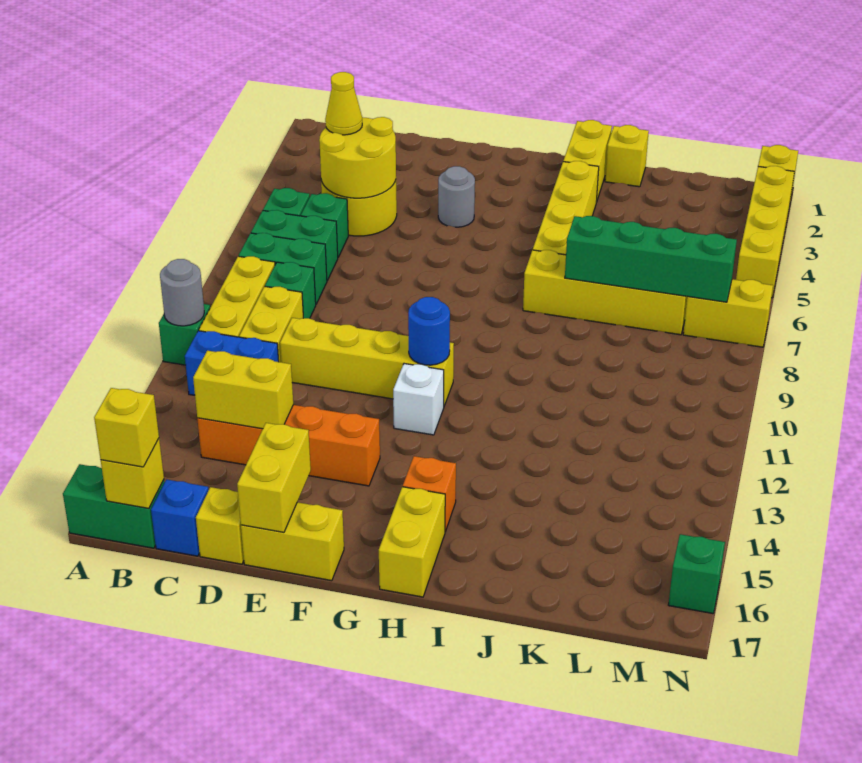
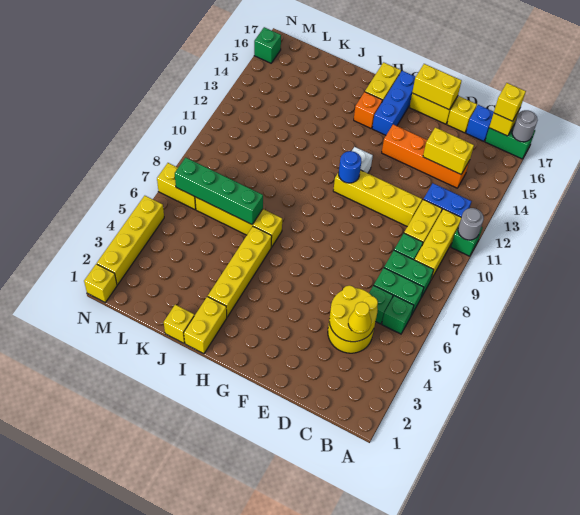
yellow 1x2 brick [237,423,311,532] -> yellow 1x2 brick turned to [412,64,462,110]
grey 1x1 round brick [438,166,475,227] -> grey 1x1 round brick moved to [512,110,538,142]
none -> blue 1x3 brick [372,71,415,135]

